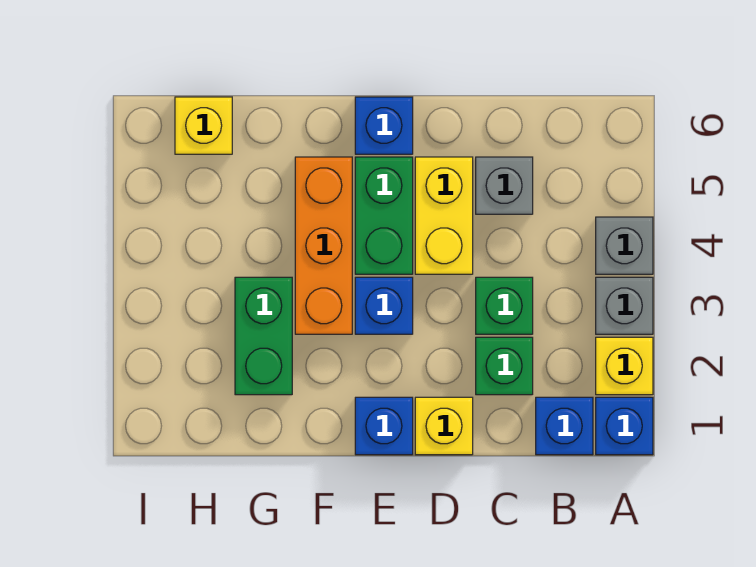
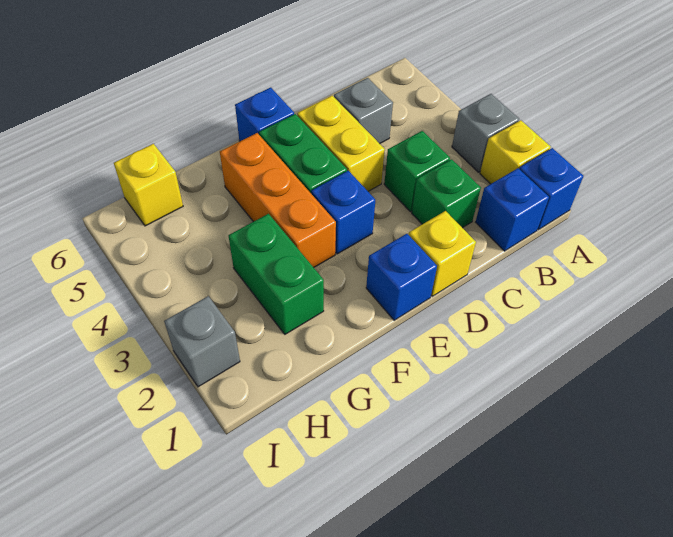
grey 1x1 brick [596,217,653,274] -> grey 1x1 brick moved to [164,296,240,387]

